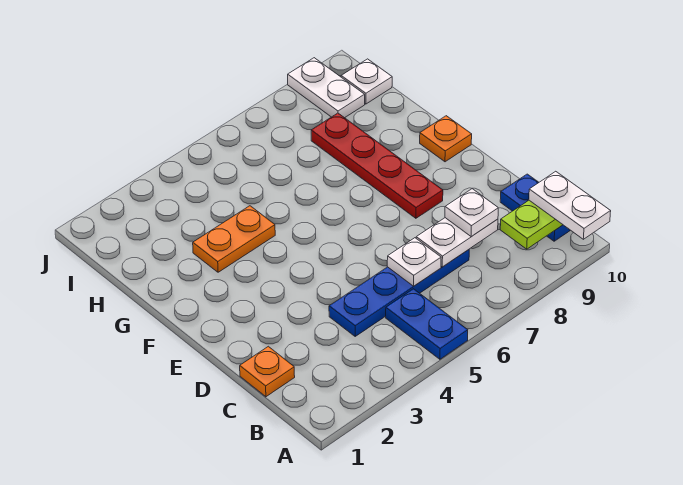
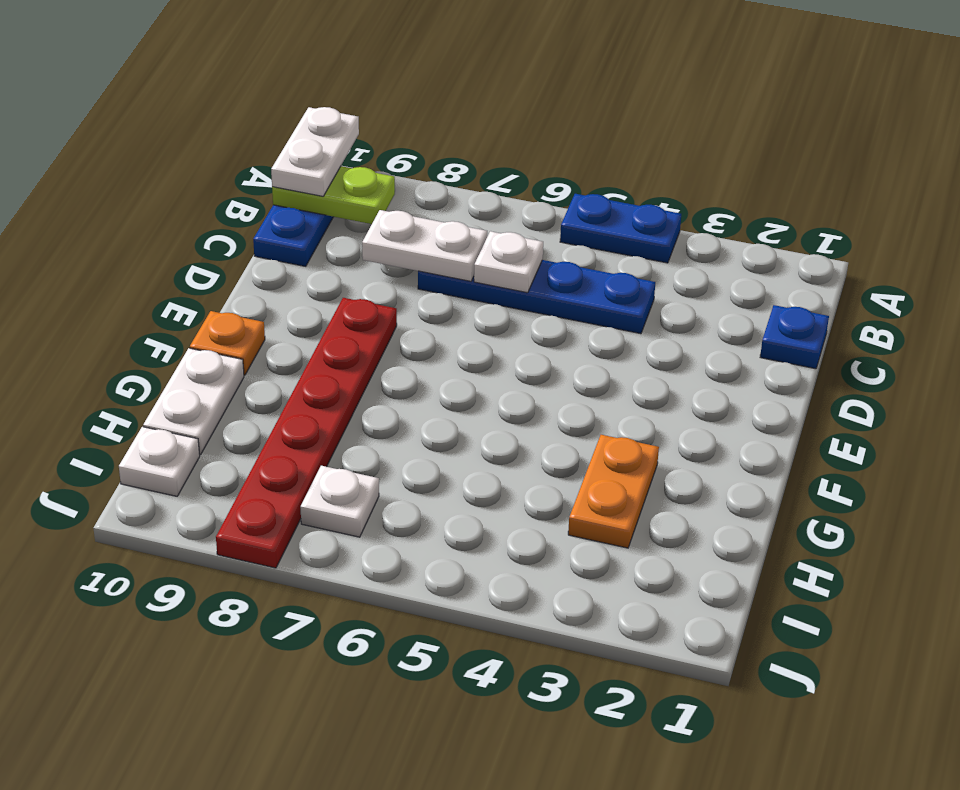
blue 1x2 plate [386,289,468,359] -> blue 1x2 plate turned to [560,194,681,263]
orange 1x1 plate [240,346,295,397] -> blue 1x1 plate [760,305,829,369]
white 1x1 plate [445,189,498,237] -> white 1x1 plate moved to [300,466,379,537]
red 1x4 plate [311,113,443,218] -> red 1x6 plate [216,298,397,568]
orange 1x2 plate [193,206,275,272] -> orange 1x2 plate turned to [568,435,659,548]
white 1x2 plate [288,58,365,118] -> white 1x2 plate moved to [143,348,244,455]

